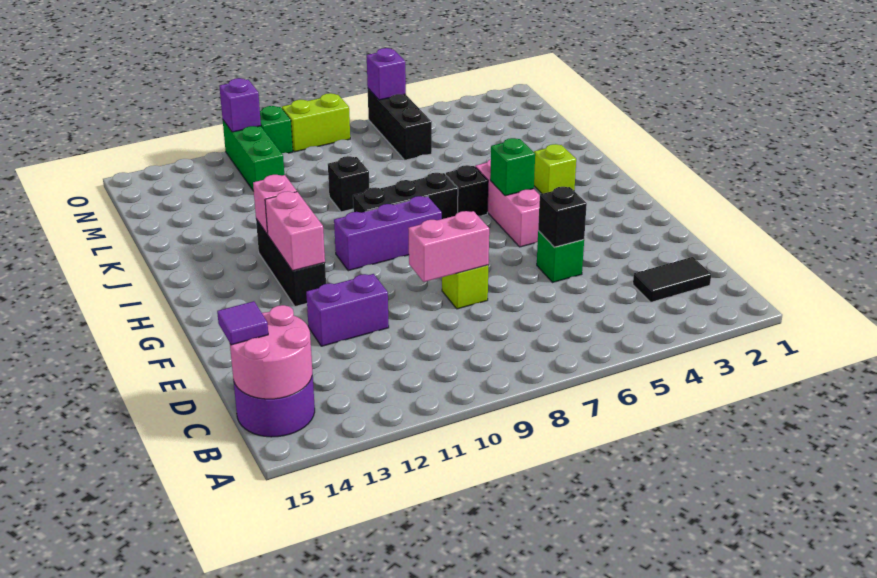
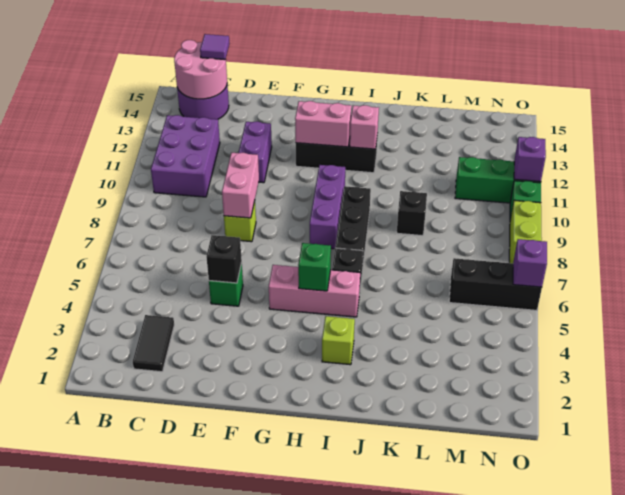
none -> purple 2x3 brick [151,115,220,197]

